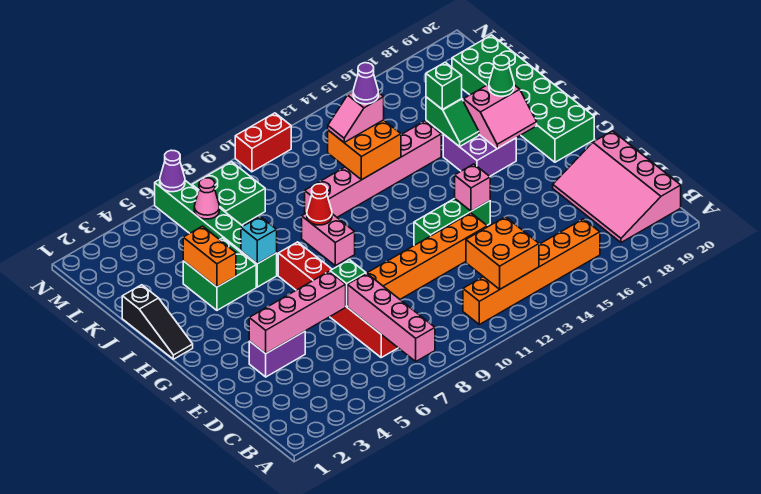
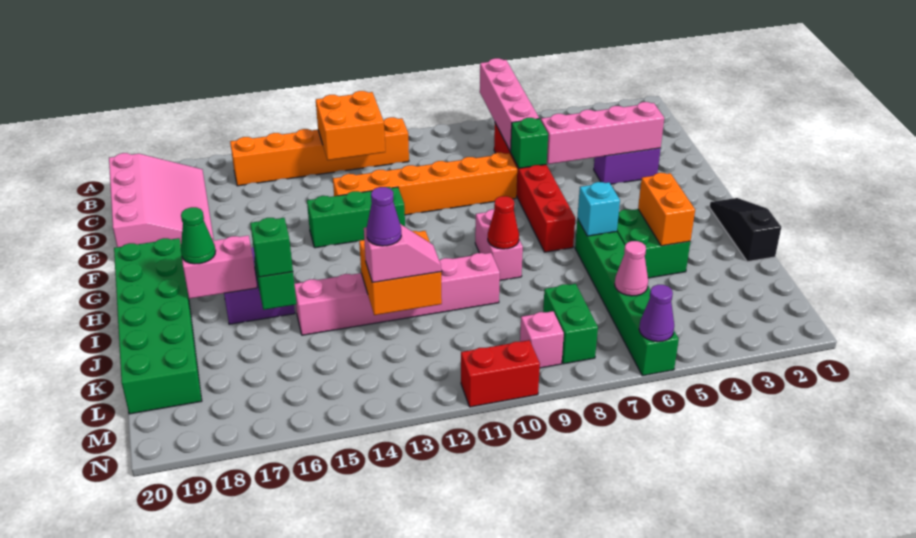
pink 1x1 brick [455,164,490,211] -> pink 1x1 brick moved to [520,311,564,368]
green 2x2 brick [192,162,265,225] -> green 1x2 brick [543,284,598,364]

